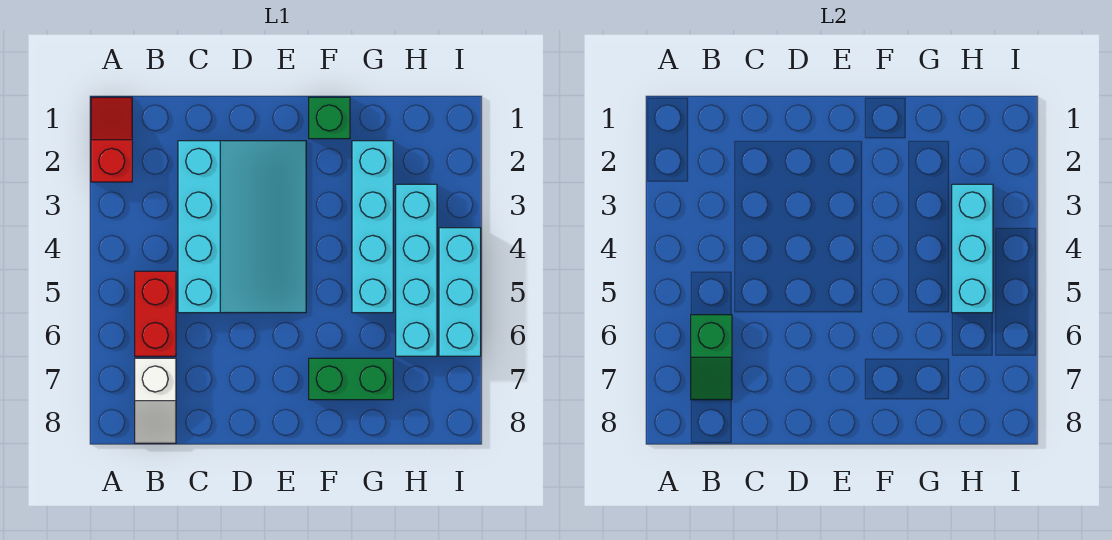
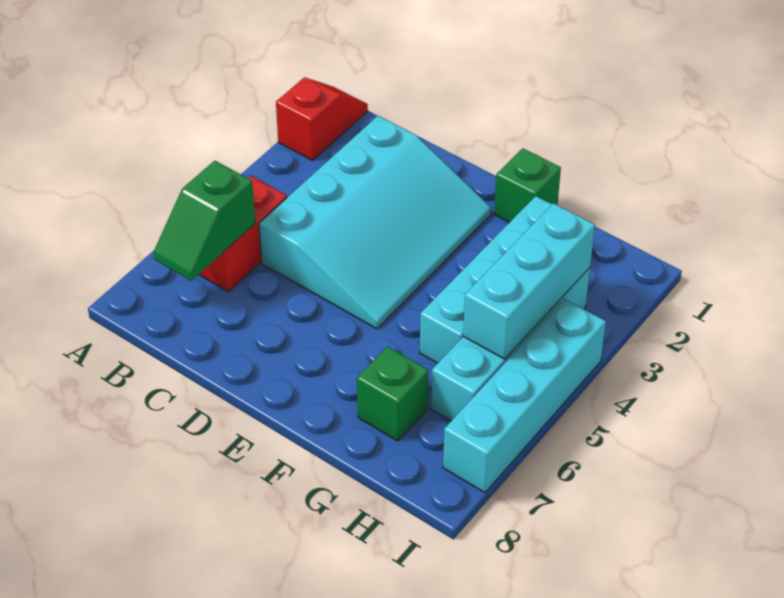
white 1x2 slope [135,358,176,443] -> none
green 1x2 brick [309,358,393,400] -> green 1x1 brick [357,347,429,441]
cyan 1x3 brick [439,228,481,356] -> cyan 1x4 brick [443,299,606,493]

